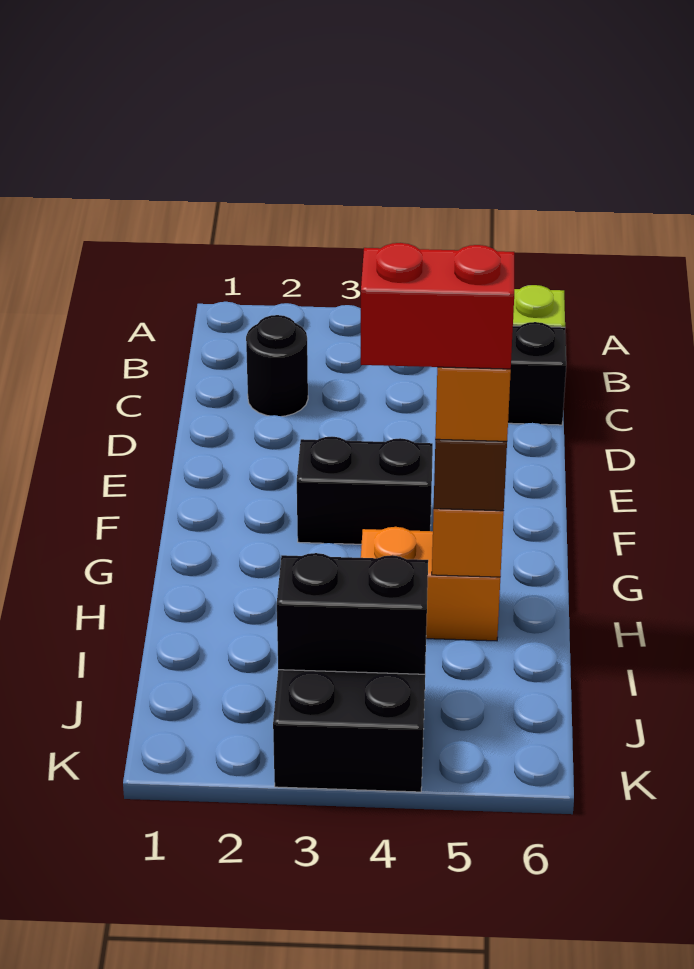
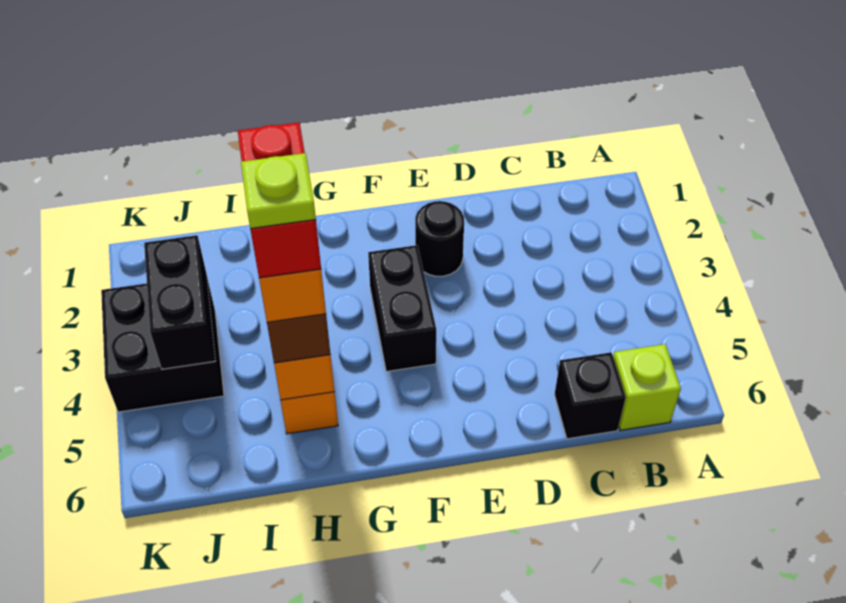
black 1x1 round brick [246,315,308,416] -> black 1x1 round brick moved to [415,201,464,276]
none -> lime 1x1 plate [241,153,316,229]

